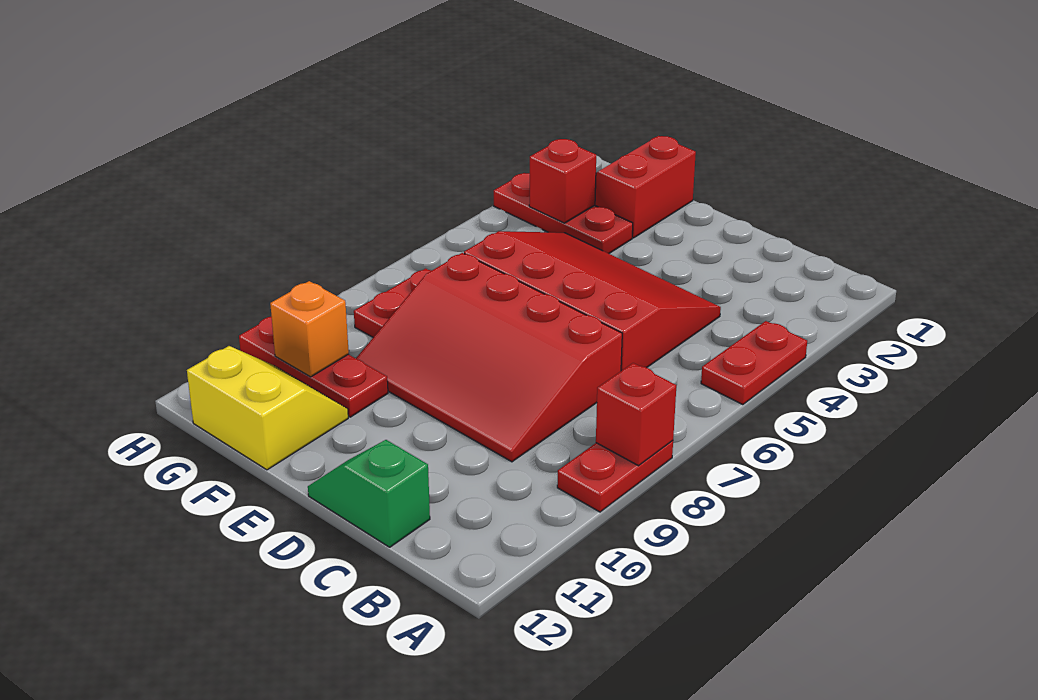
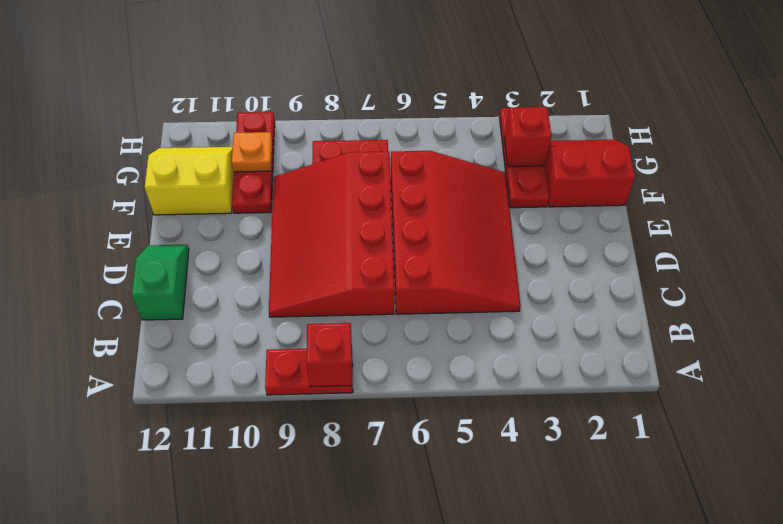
red 1x2 plate [701,321,807,405] -> none
yellow 2x2 slope [187,346,348,470] -> yellow 2x2 slope turned to [145,147,234,215]
orange 1x1 brick [270,281,349,377] -> orange 1x1 plate [232,132,272,172]

